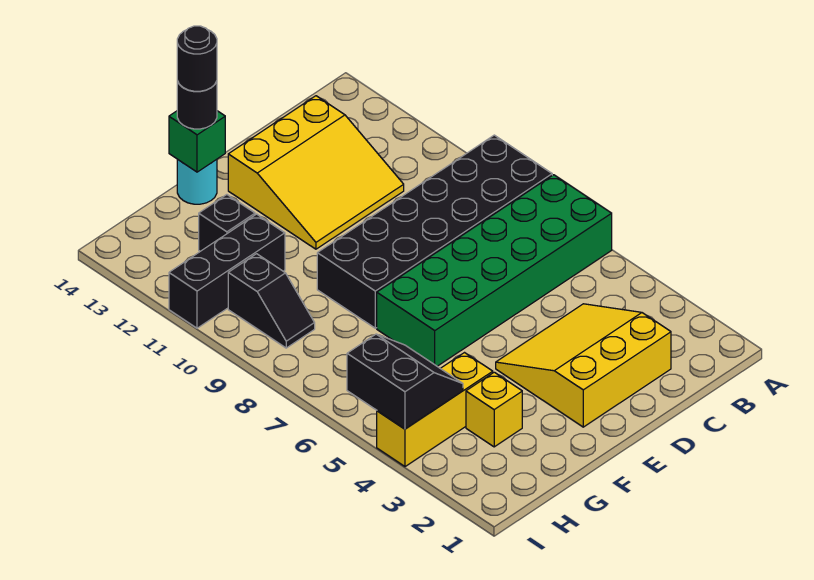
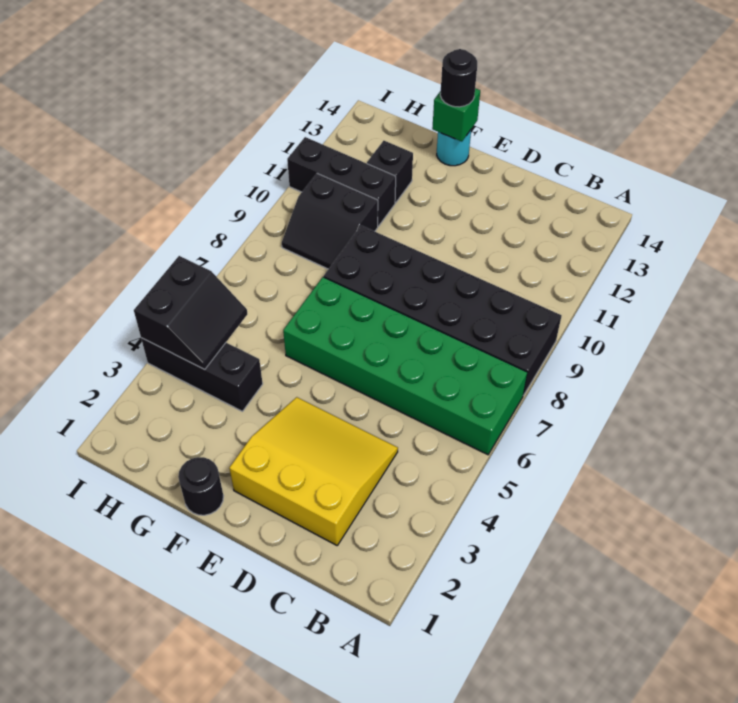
yellow 3x3 slope [228,96,404,249] -> none
black 1x1 round brick [177,26,217,91] -> black 1x1 round brick moved to [178,457,223,515]
yellow 1x1 brick [466,372,522,447] -> none
yellow 1x3 brick [377,353,493,467] -> black 1x3 brick [141,338,263,411]
black 1x2 slope [228,254,315,348] -> black 2x2 slope [282,173,378,269]

